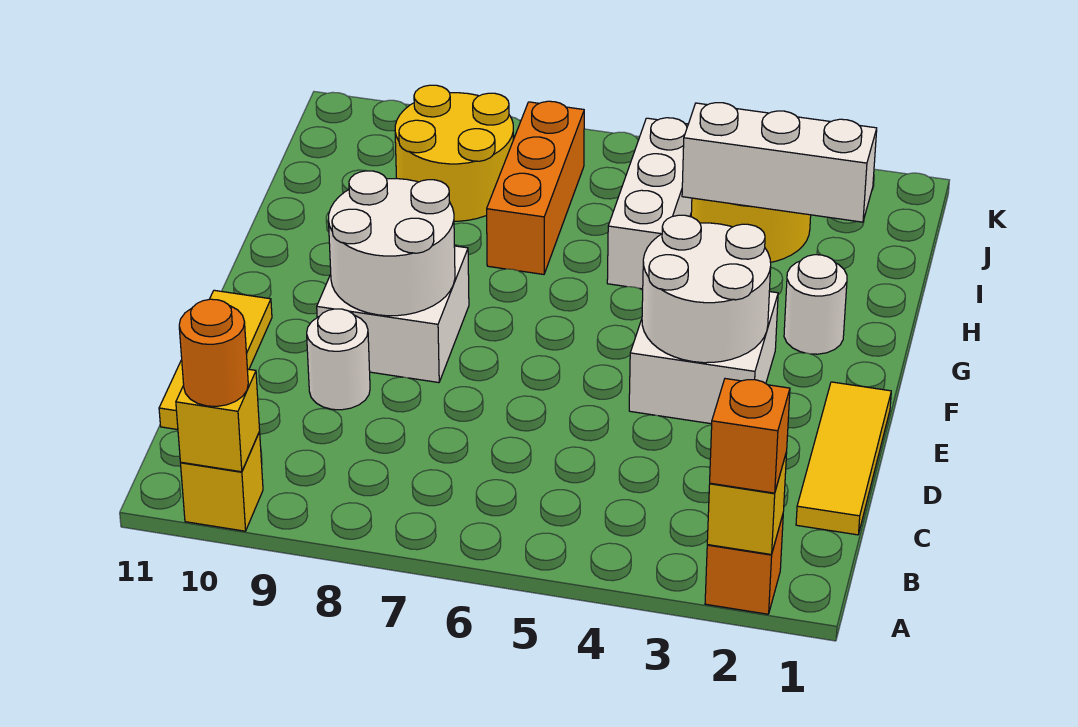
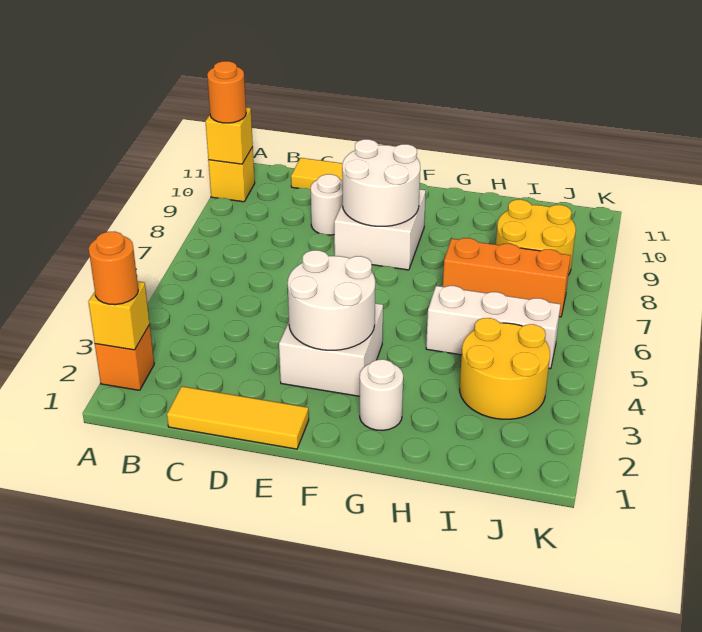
orange 1x1 brick [710,379,790,493] -> orange 1x1 round brick [89,231,138,305]
white 1x3 brick [682,103,877,222] -> none

